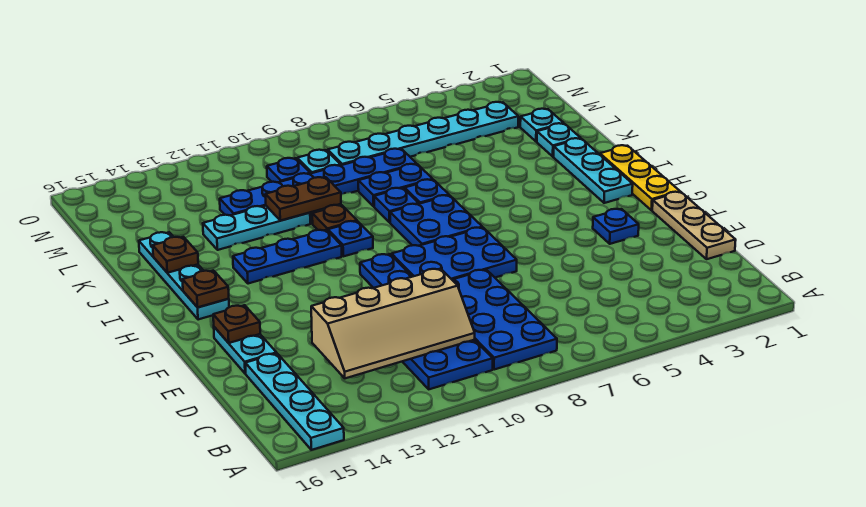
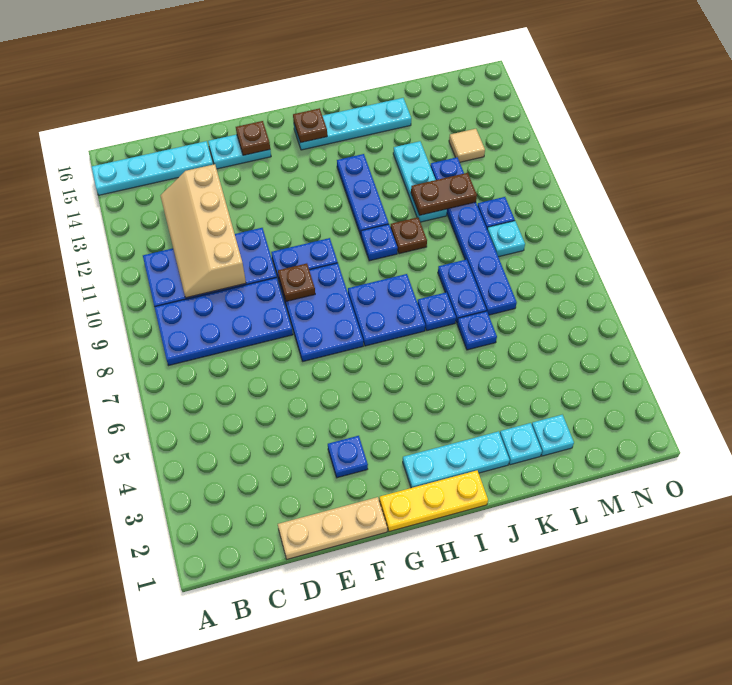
blue 1x1 plate [374,188,419,223] -> blue 1x1 plate moved to [457,311,497,350]
brown 1x1 plate [153,237,198,273] -> brown 1x1 plate moved to [278,263,315,301]
brown 1x2 plate [265,177,341,221] -> brown 1x2 plate turned to [411,173,477,215]
cyan 1x6 plate [328,102,518,165] -> none
none -> tan 1x1 tile [449,129,485,162]

